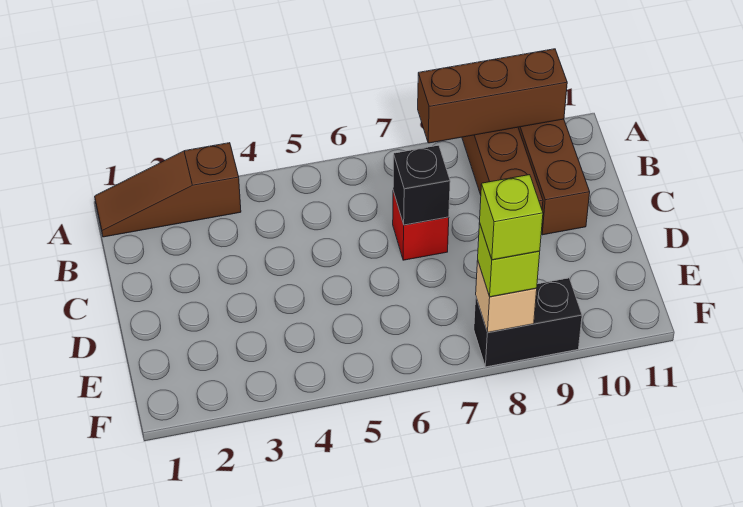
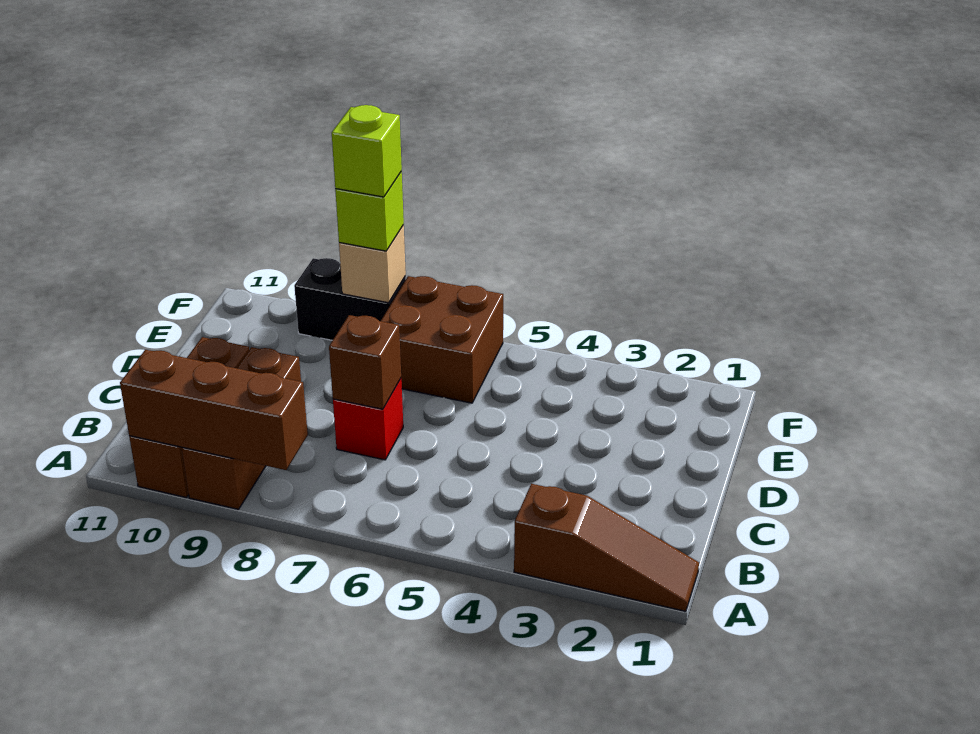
black 1x1 brick [393,145,450,225] -> brown 1x1 brick [329,315,401,409]
none -> brown 2x2 brick [381,276,503,403]

